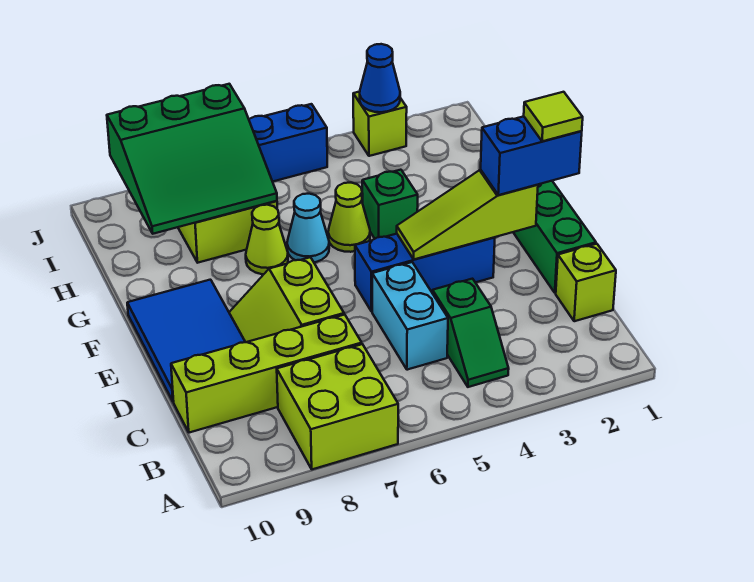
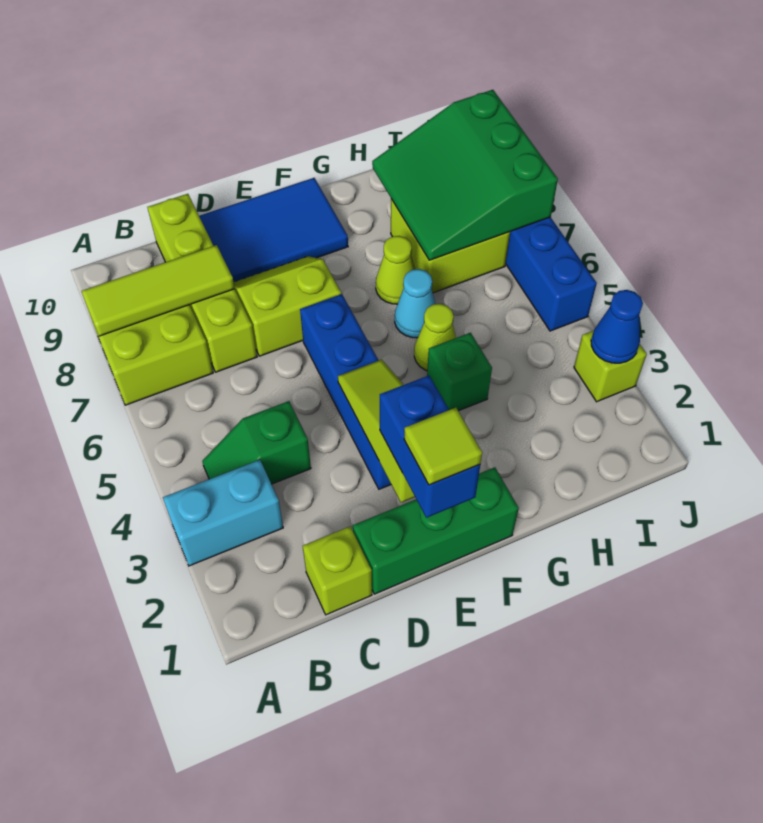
none -> lime 1x3 tile [81,245,235,336]
cyan 1x2 brick [372,262,448,370] -> cyan 1x2 brick moved to [163,460,283,566]
blue 1x3 brick [355,234,495,312] -> blue 1x4 brick [300,294,391,489]

